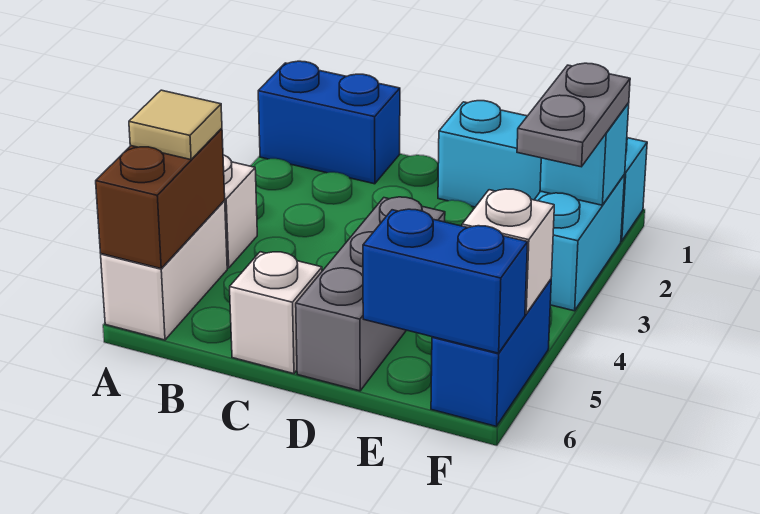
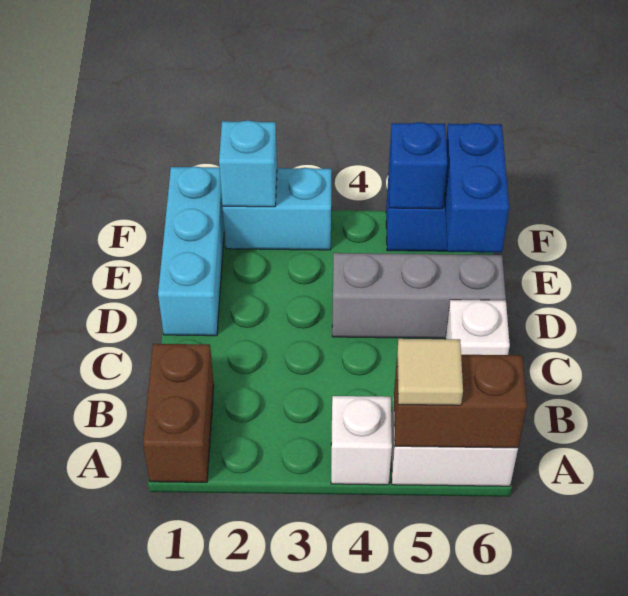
blue 1x2 brick [258,61,400,184] -> brown 1x2 brick [143,344,214,482]
grey 1x2 plate [517,63,630,167] -> none
white 1x1 brick [462,189,554,314] -> blue 1x1 brick [389,122,447,209]

